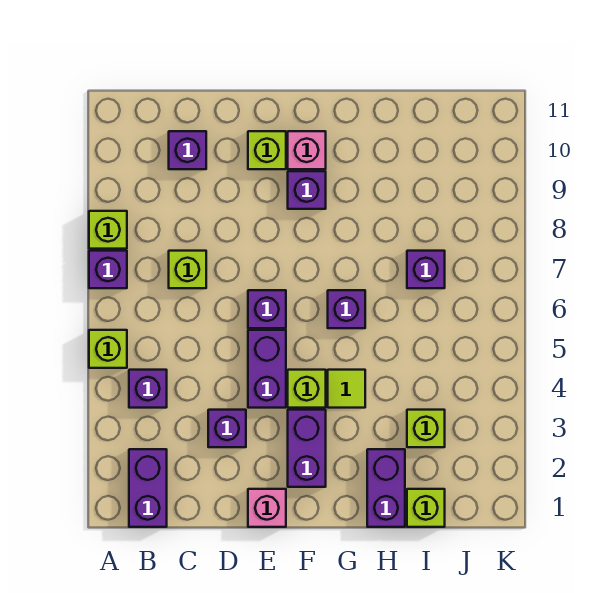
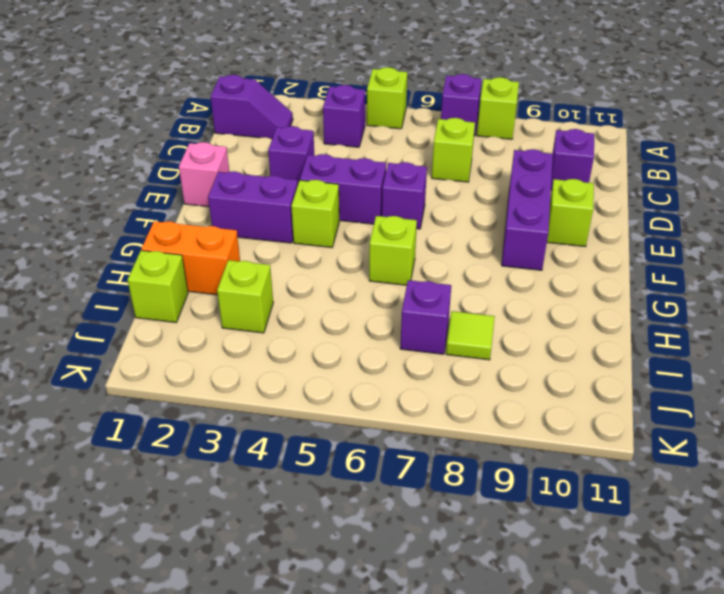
purple 1x2 brick [129,449,167,527] -> purple 1x2 slope [211,75,293,139]
purple 1x1 brick [288,171,326,209] -> purple 1x3 brick [502,149,553,270]
pink 1x1 brick [288,131,326,169] -> none
lime 1x1 tile [328,370,365,408] -> lime 1x1 tile moved to [446,311,495,360]
purple 1x1 brick [328,290,365,328] -> lime 1x1 brick [369,216,417,285]
purple 1x2 brick [367,449,405,527] -> orange 1x2 brick [141,221,240,295]

